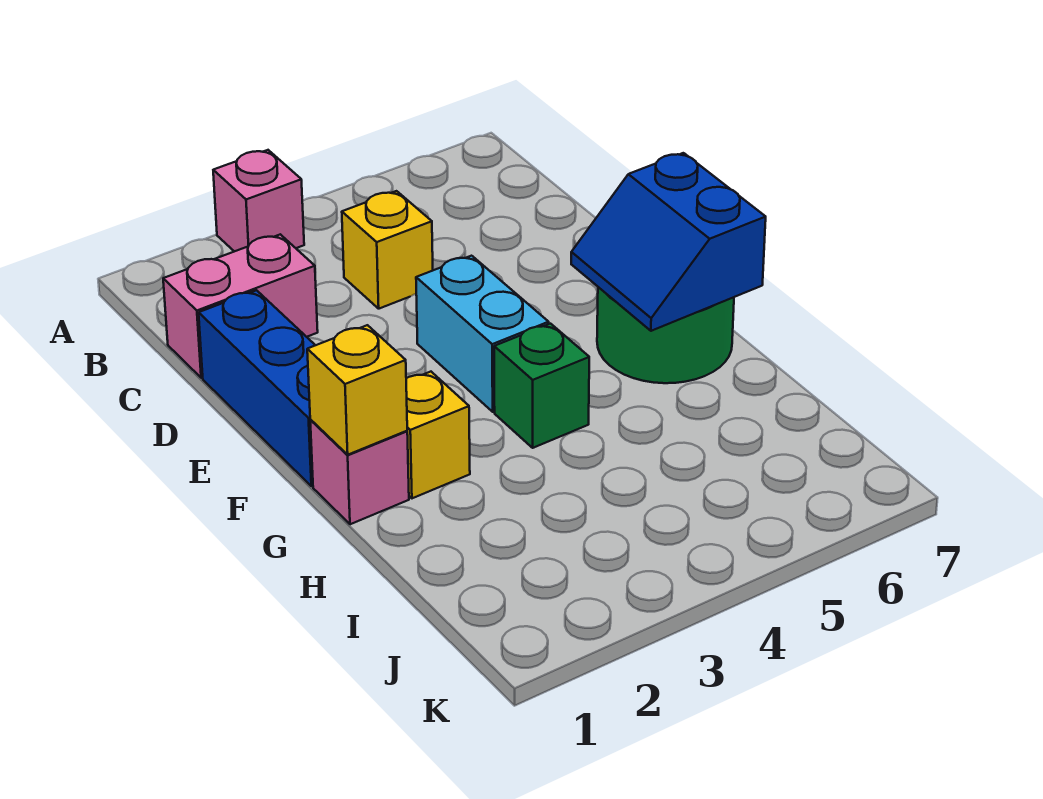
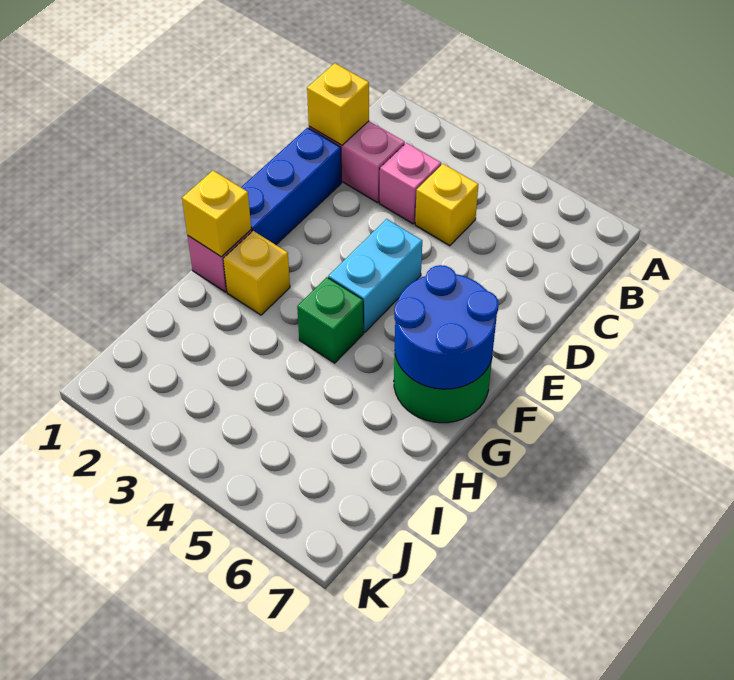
pink 1x1 brick [213,150,304,252] -> pink 1x1 brick moved to [379,143,441,224]
none -> yellow 1x1 brick [307,63,369,145]
blue 2x2 slope [571,153,766,331] -> blue 2x2 round brick [394,265,499,389]

